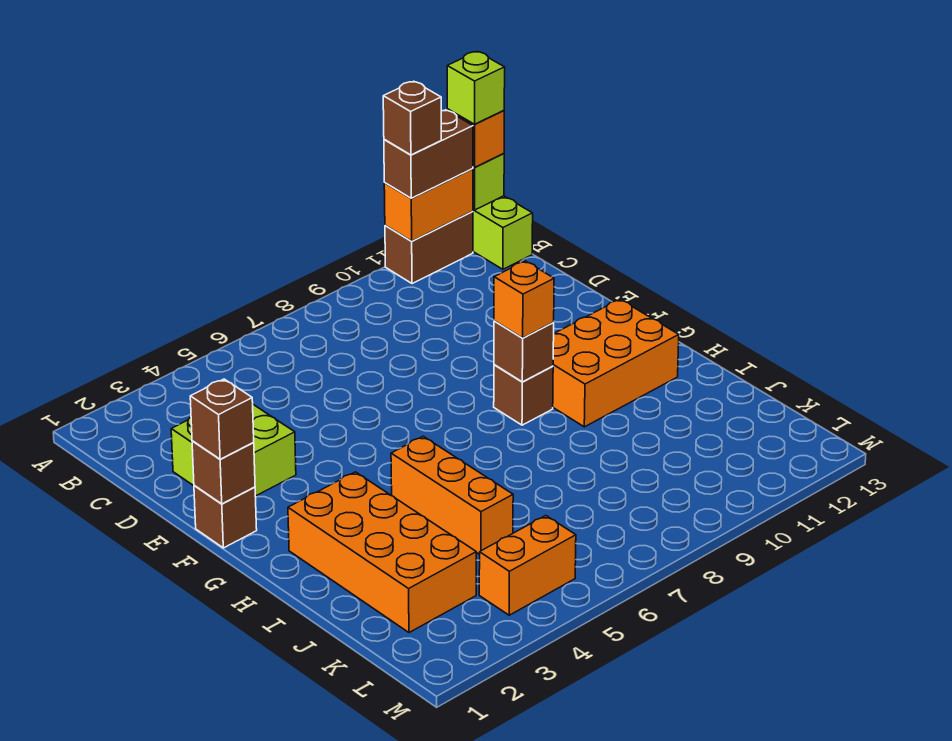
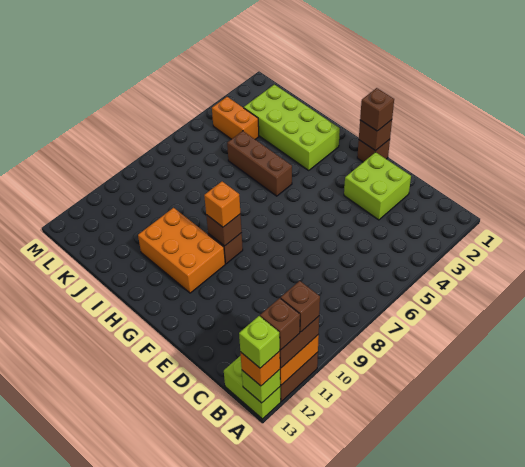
none -> brown 1x1 brick [260,298,300,350]
orange 2x3 brick [553,299,679,427] -> orange 2x3 brick turned to [138,208,225,293]
orange 2x4 brick [288,472,476,633] -> lime 2x4 brick [244,85,340,170]
orange 1x3 brick [391,436,513,554] -> brown 1x3 brick [227,131,292,196]
orange 1x2 brick [479,516,576,615] -> orange 1x2 brick turned to [212,97,259,139]

